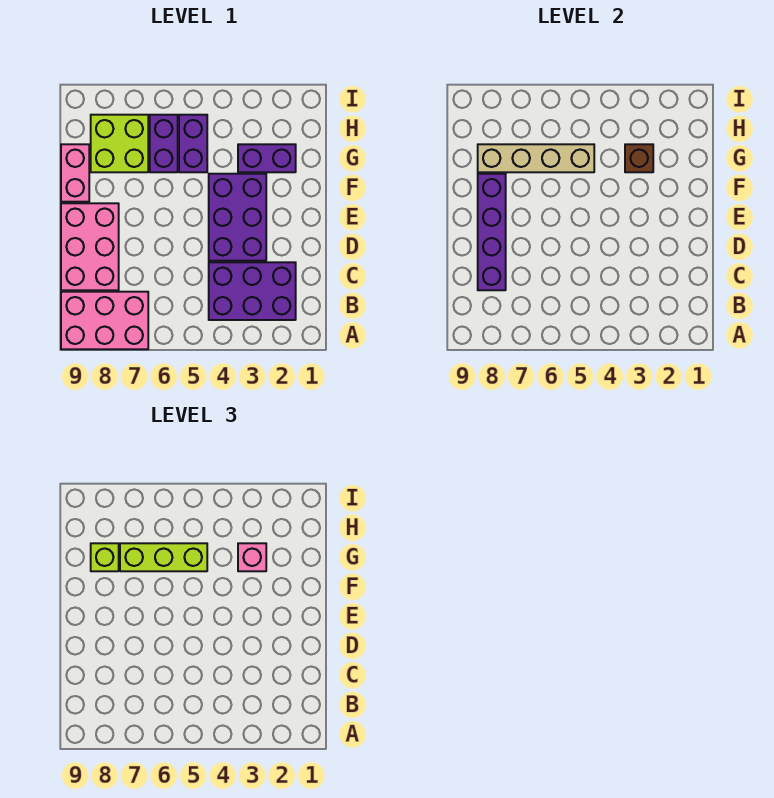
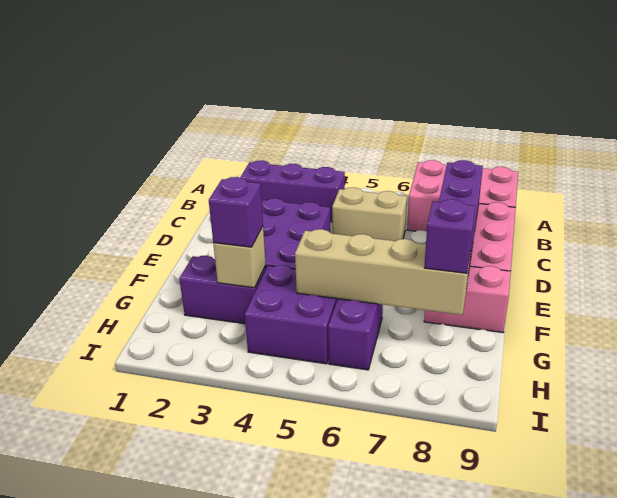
purple 2x3 brick [209,262,296,320] -> purple 1x3 brick [240,160,345,222]
none -> tan 1x2 brick [332,187,407,241]
pink 1x2 brick [61,144,89,202] -> pink 1x2 brick turned to [424,266,511,333]
brown 1x1 brick [625,144,653,172] -> tan 1x1 brick [213,226,266,288]
pink 1x1 brick [238,543,266,571] -> purple 1x1 brick [209,177,263,247]
purple 1x2 brick [179,115,207,172] -> purple 2x2 brick [245,265,337,364]
lime 1x3 brick [120,543,207,571] -> none
lime 2x2 brick [91,115,148,172] -> none
lime 1x1 brick [91,543,119,571] -> purple 1x1 brick [424,199,475,273]

